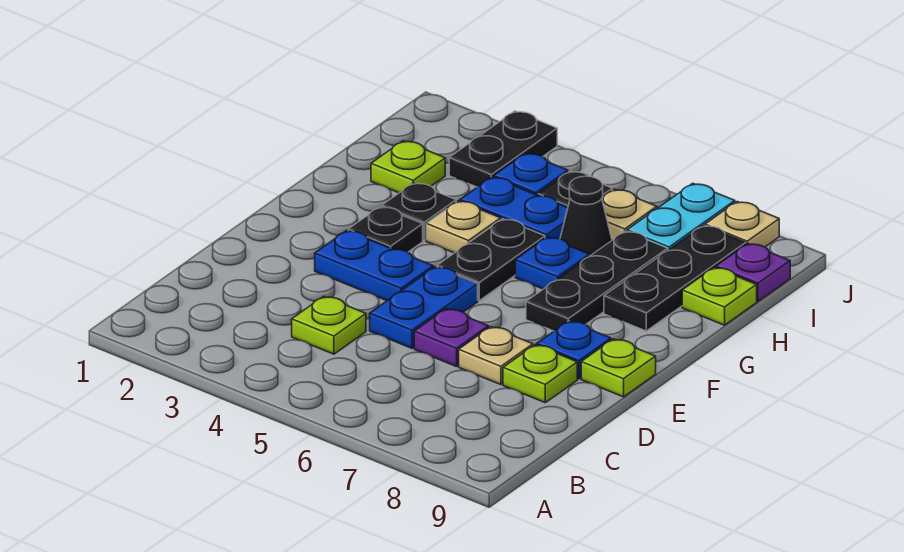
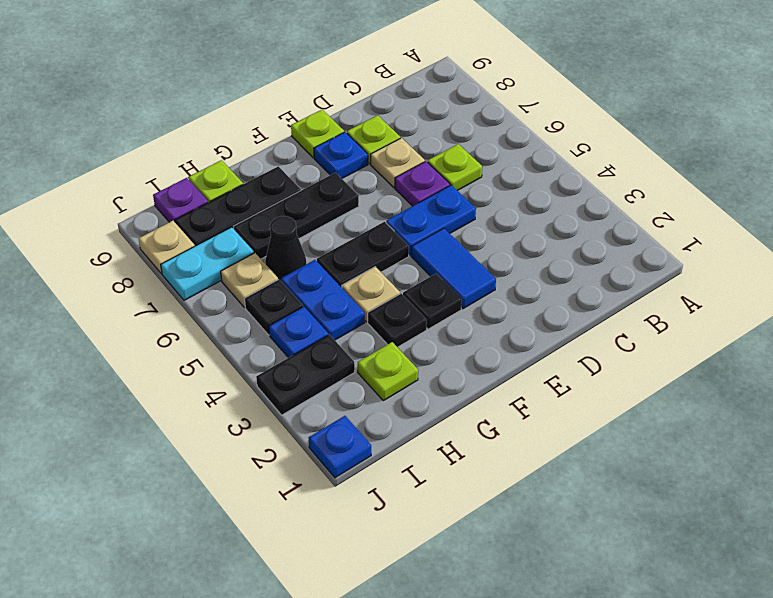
lime 1x1 plate [292,296,366,354] -> lime 1x1 plate moved to [428,144,482,191]
blue 1x2 plate [315,230,433,301] -> blue 1x2 tile [411,228,496,309]
blue 1x1 plate [515,237,590,289] -> blue 1x1 plate moved to [309,416,371,478]

